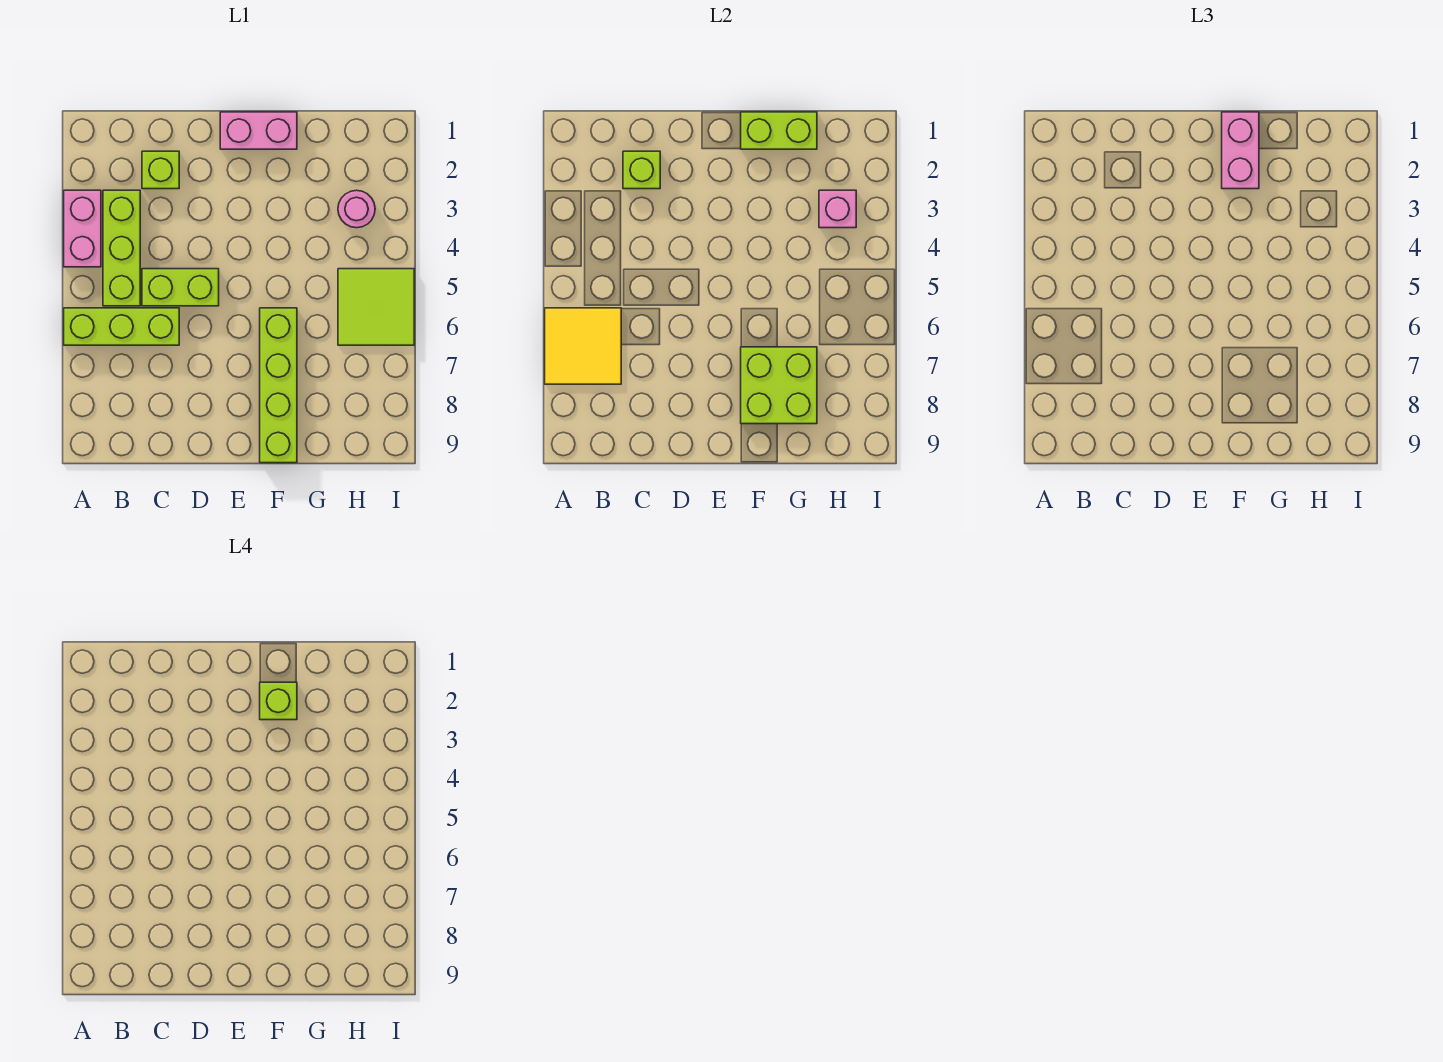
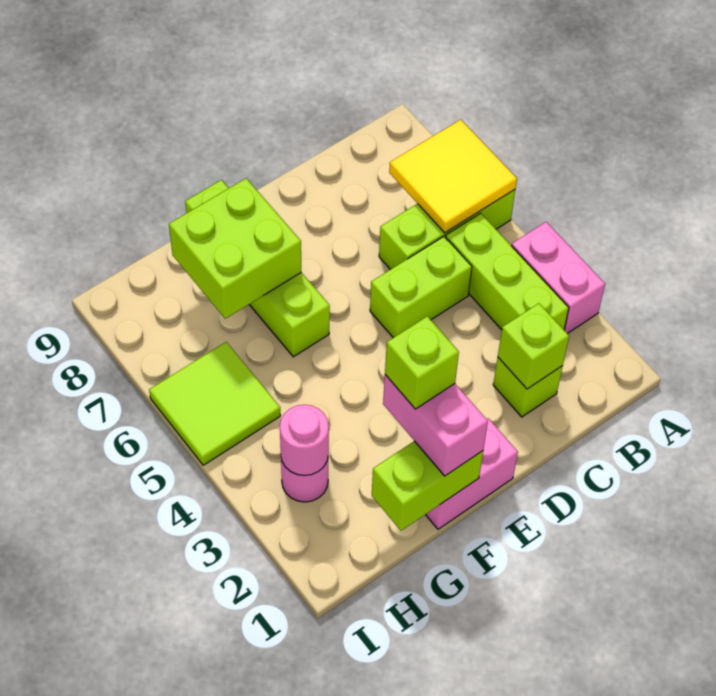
pink 1x1 brick [819,190,856,228] -> pink 1x1 round brick [280,405,329,476]

